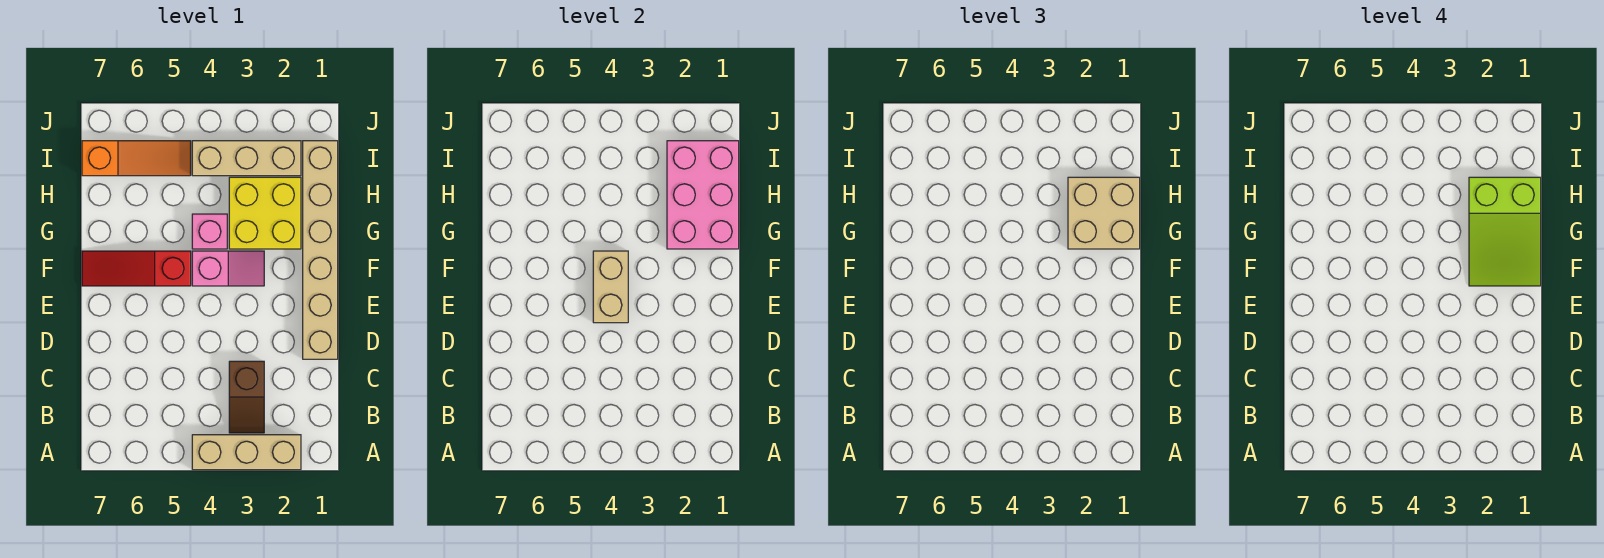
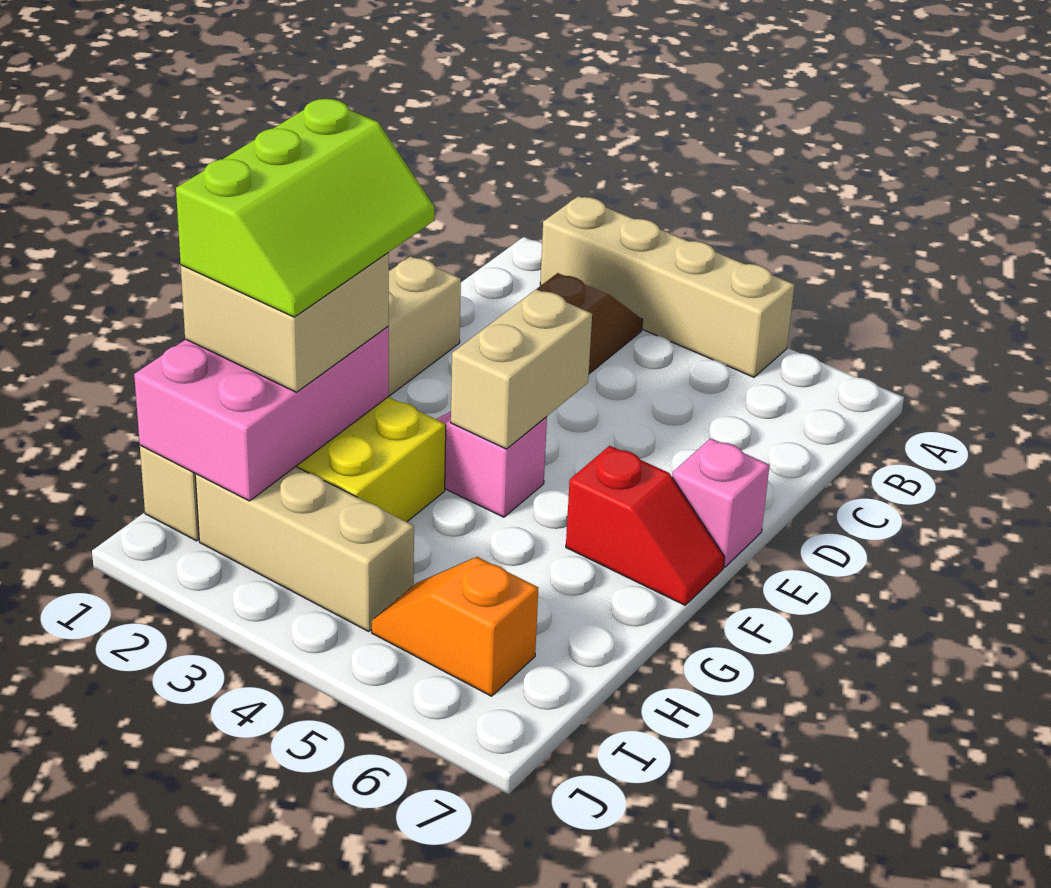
tan 1x3 brick [192,435,301,470] -> tan 1x4 brick [540,196,794,377]
lime 2x3 slope [1469,177,1541,286] -> lime 2x3 slope turned to [176,99,434,317]
red 1x3 slope [82,251,191,286] -> red 1x2 slope [566,446,725,605]
pink 1x1 brick [192,214,227,249] -> pink 1x1 brick moved to [672,438,770,567]
orange 1x3 slope [82,141,191,176] -> orange 1x2 slope [372,557,538,696]

